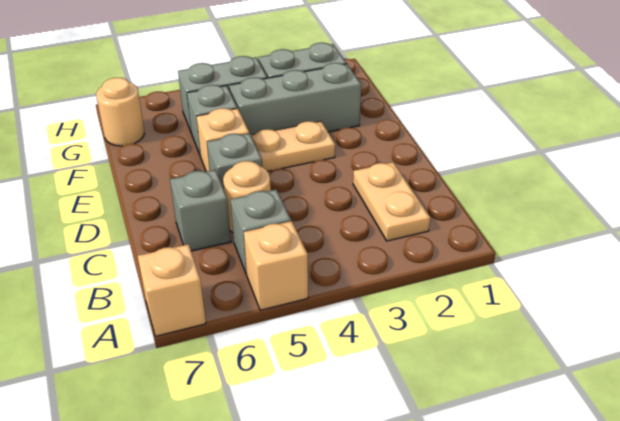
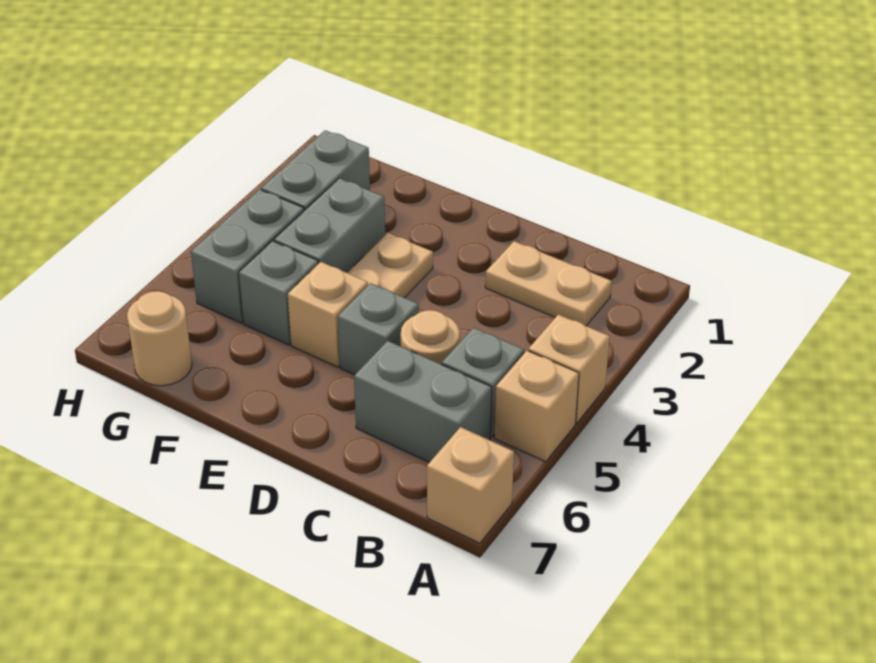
none -> tan 1x1 brick [528,315,610,423]
grey 1x1 brick [170,170,231,251] -> grey 1x2 brick [354,341,492,463]
grey 1x3 brick [229,63,362,135] -> grey 1x2 brick [274,178,385,273]

